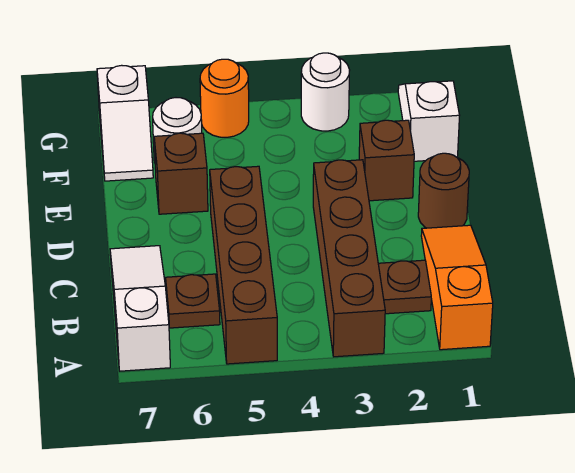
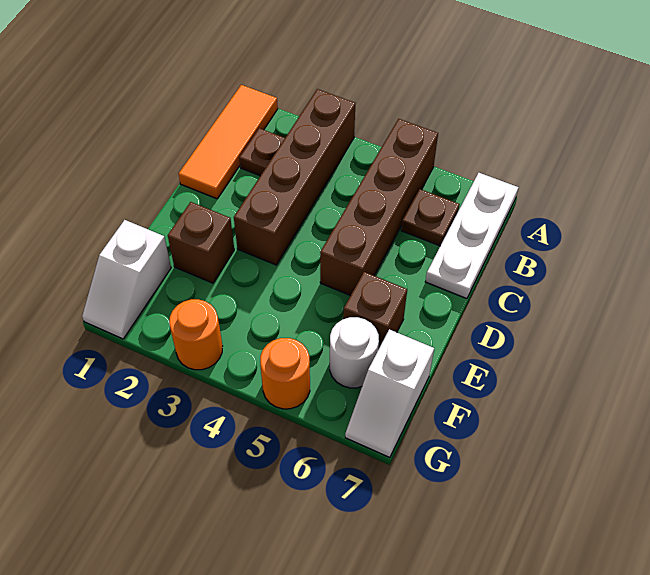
orange 1x3 slope [421,225,493,350] -> orange 1x3 tile [179,85,278,199]
white 1x3 slope [110,246,170,371] -> white 1x3 plate [425,173,519,299]
brown 1x1 round brick [418,153,469,228] -> none
white 1x2 slope [97,65,153,181] -> white 1x2 slope turned to [345,329,434,458]
white 1x1 round brick [301,53,350,131] -> orange 1x1 round brick [169,299,222,370]

